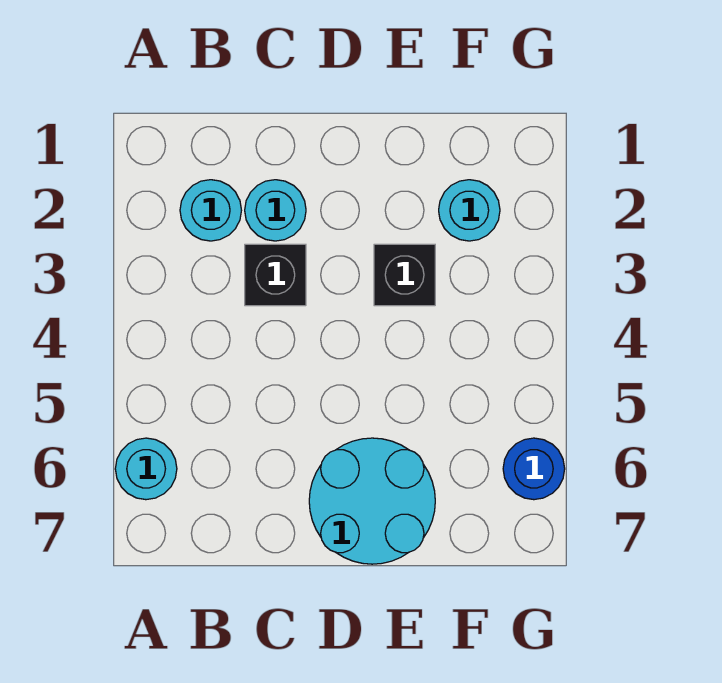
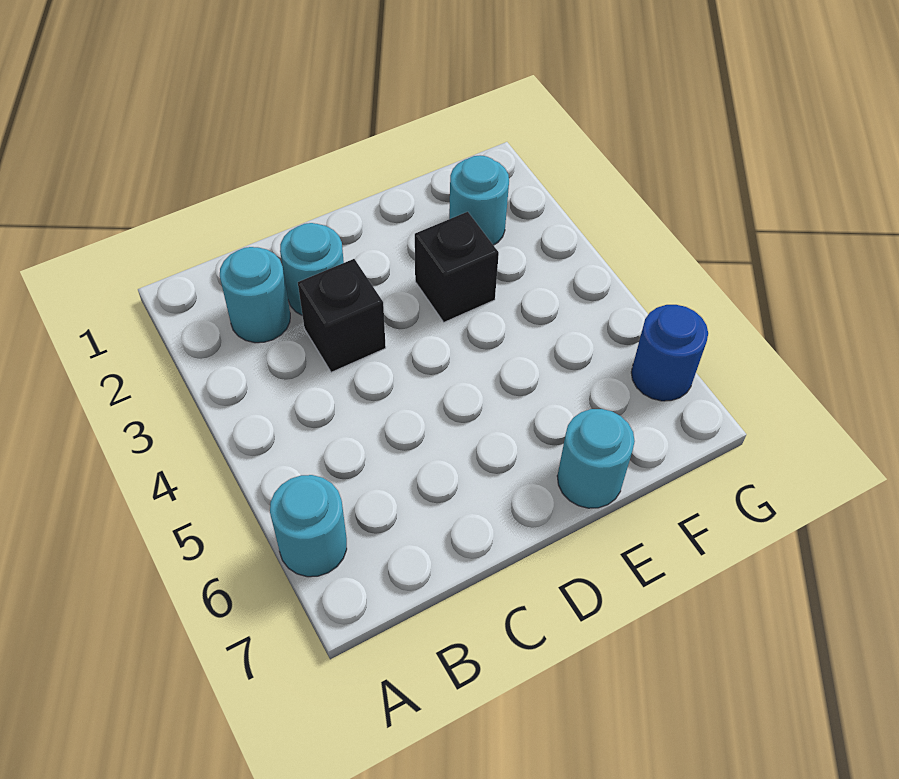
cyan 2x2 round brick [309,438,435,564] -> cyan 1x1 round brick [557,409,635,508]

